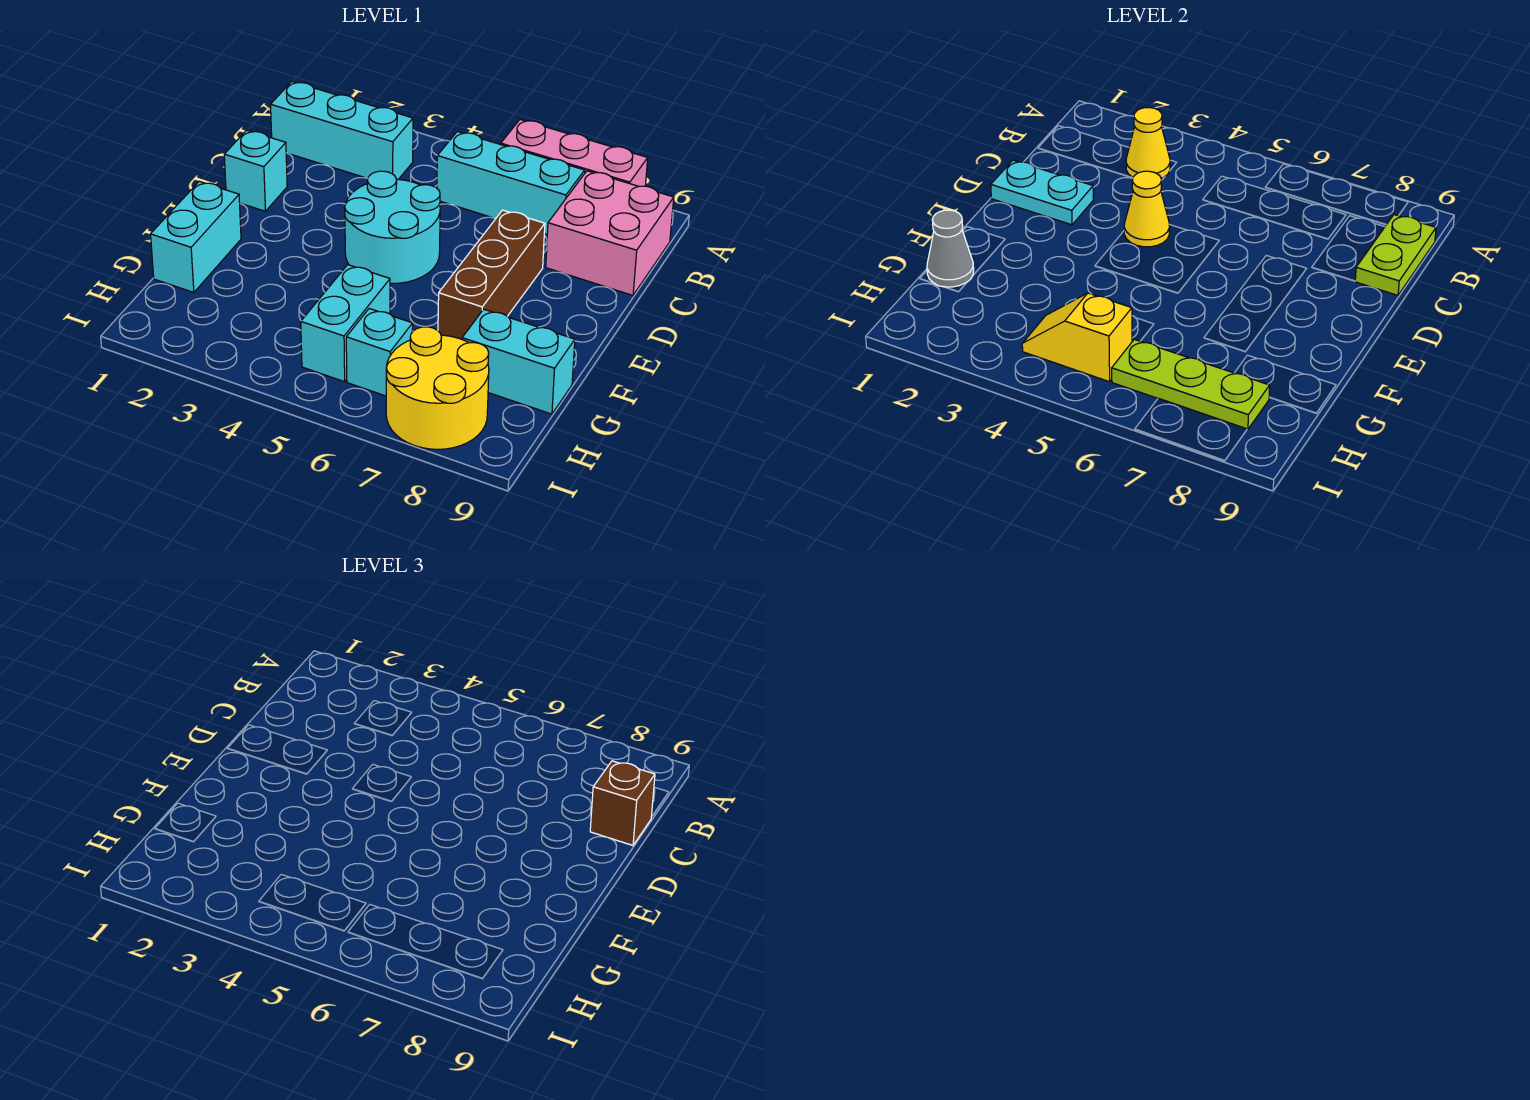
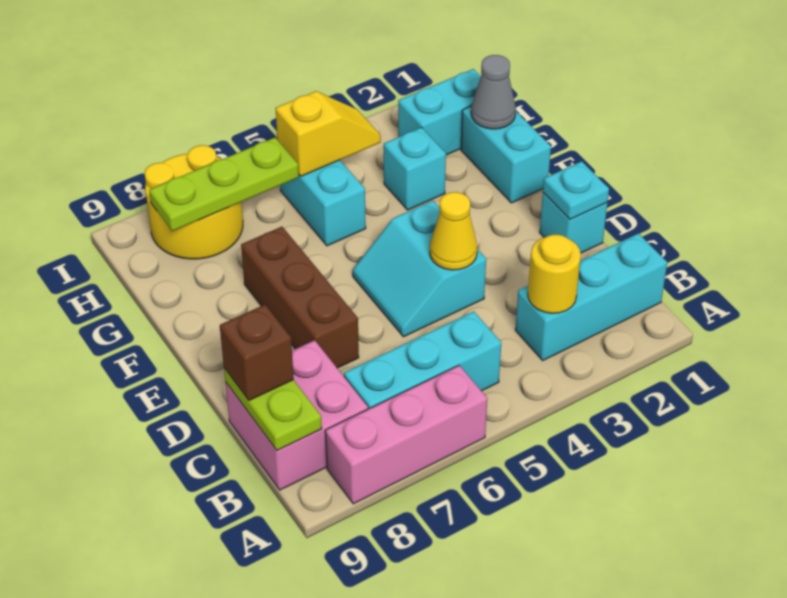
yellow 1x1 cone [1126,107,1170,178] -> yellow 1x1 round brick [528,235,581,313]
cyan 1x2 plate [991,160,1093,225] -> cyan 1x1 plate [543,161,609,219]
cyan 2x2 round brick [345,171,440,283] -> cyan 2x2 slope [353,201,486,337]
cyan 1x2 brick [462,309,575,414] -> cyan 1x2 brick moved to [398,69,481,155]
cyan 1x1 brick [346,309,413,396] -> cyan 1x1 brick moved to [384,128,446,210]

